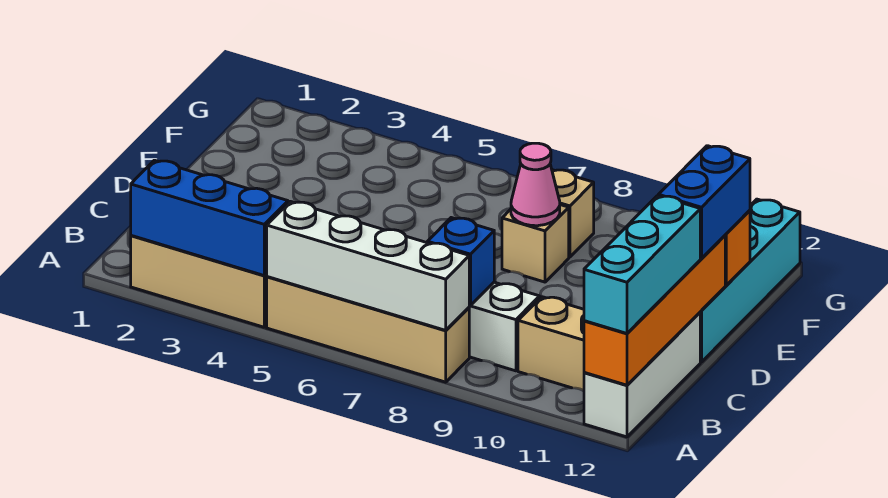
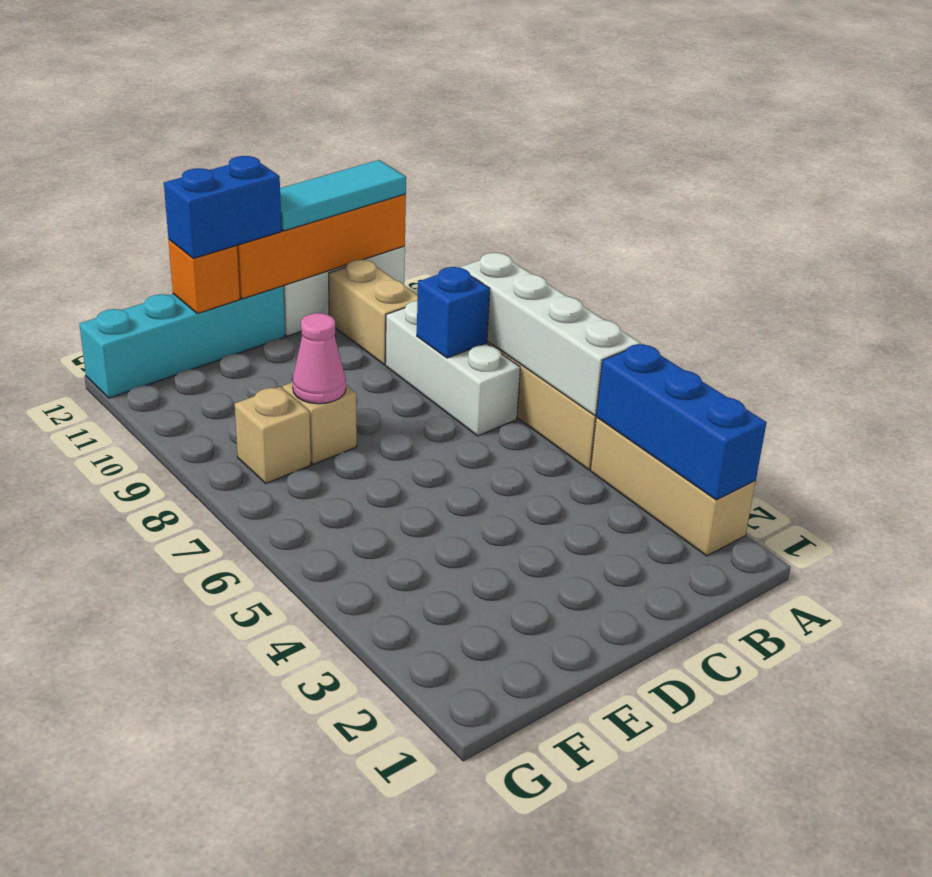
cyan 1x3 brick [584,196,700,333] -> cyan 1x3 tile [280,160,406,231]

